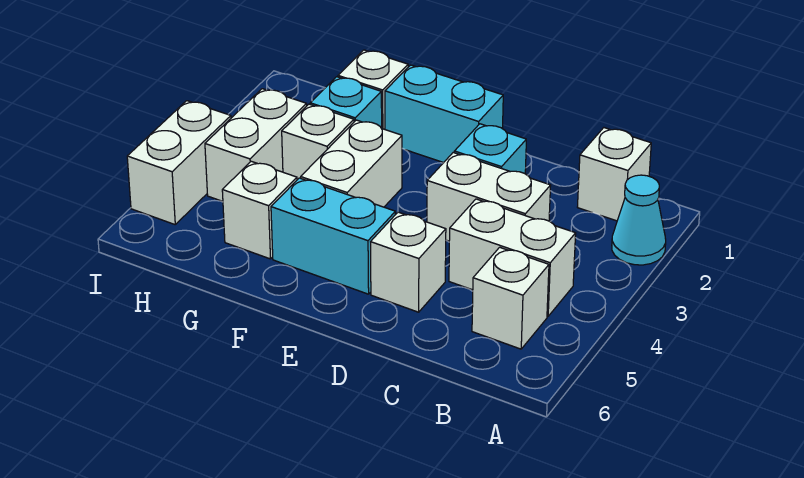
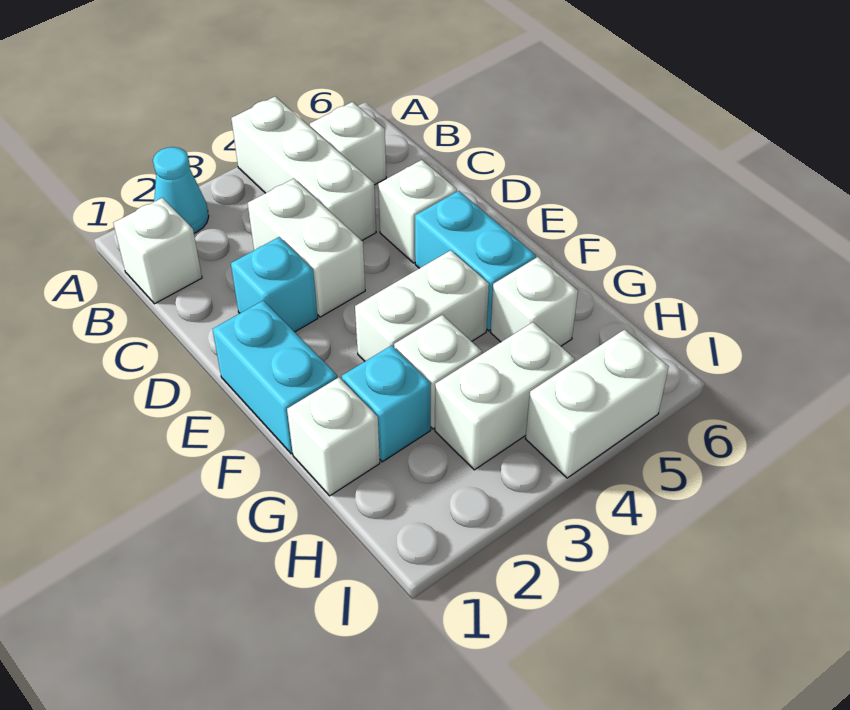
white 1x2 brick [449,199,576,316] -> white 1x3 brick [231,97,376,241]

